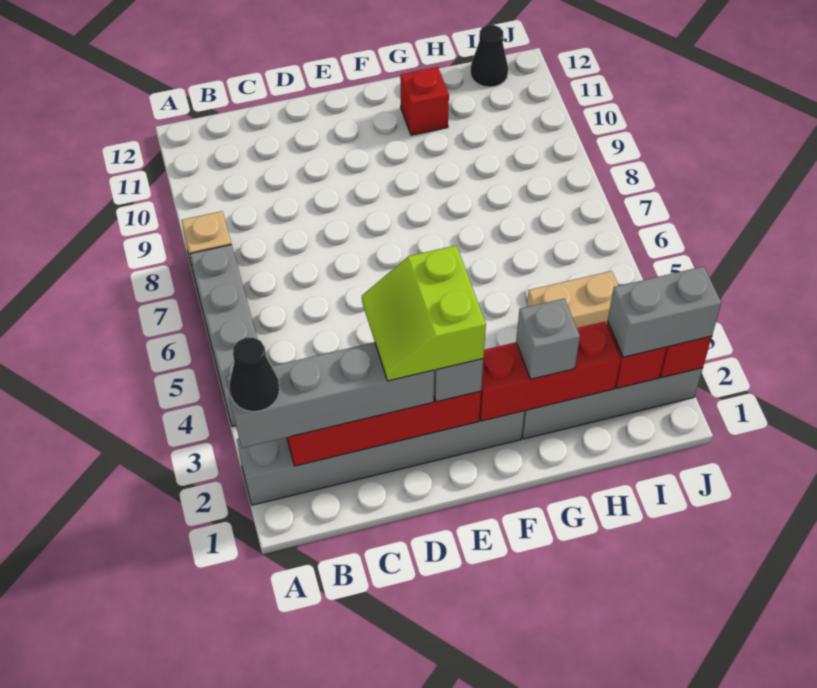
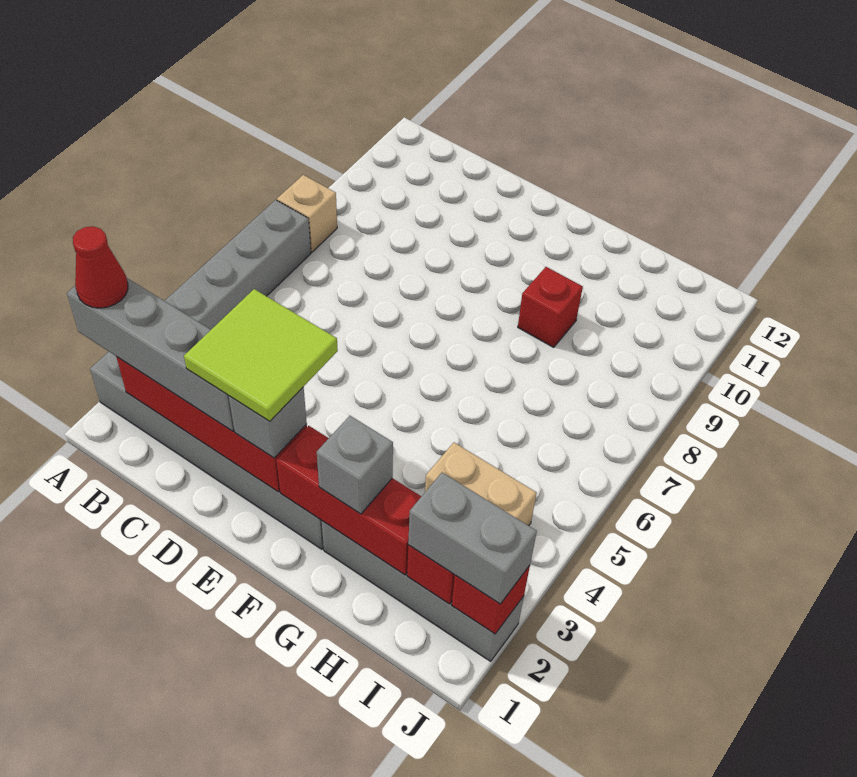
black 1x1 cone [230,338,279,412] -> red 1x1 cone [73,226,128,308]
lime 2x2 slope [362,245,486,381] -> lime 2x2 tile [184,289,338,421]
red 1x1 brick [400,67,449,135] -> red 1x1 brick moved to [518,267,583,347]
black 1x1 cone [470,25,508,87] -> none

